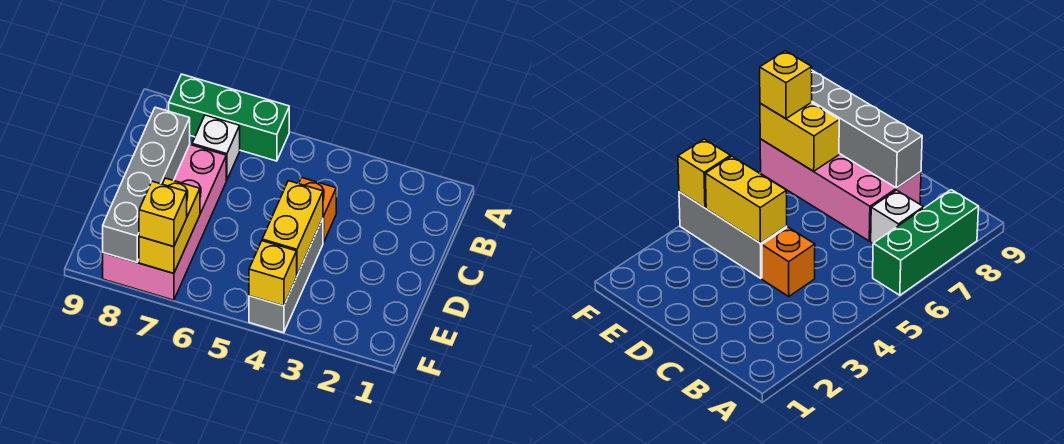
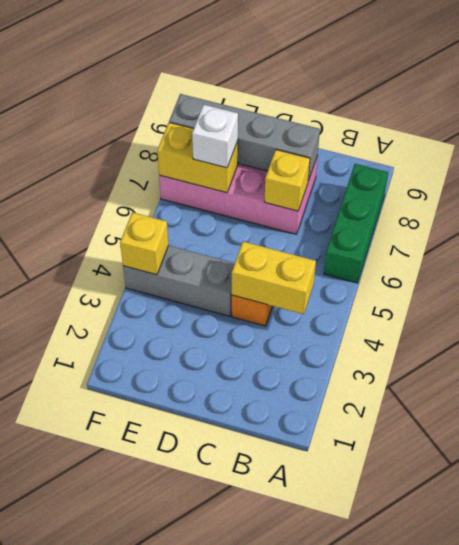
white 1x1 brick [192,115,240,180] -> white 1x1 brick moved to [192,105,238,168]
yellow 1x2 brick [262,181,323,275] -> yellow 1x2 brick moved to [232,241,316,314]
yellow 1x1 brick [139,181,187,247] -> yellow 1x1 brick moved to [265,150,310,211]

